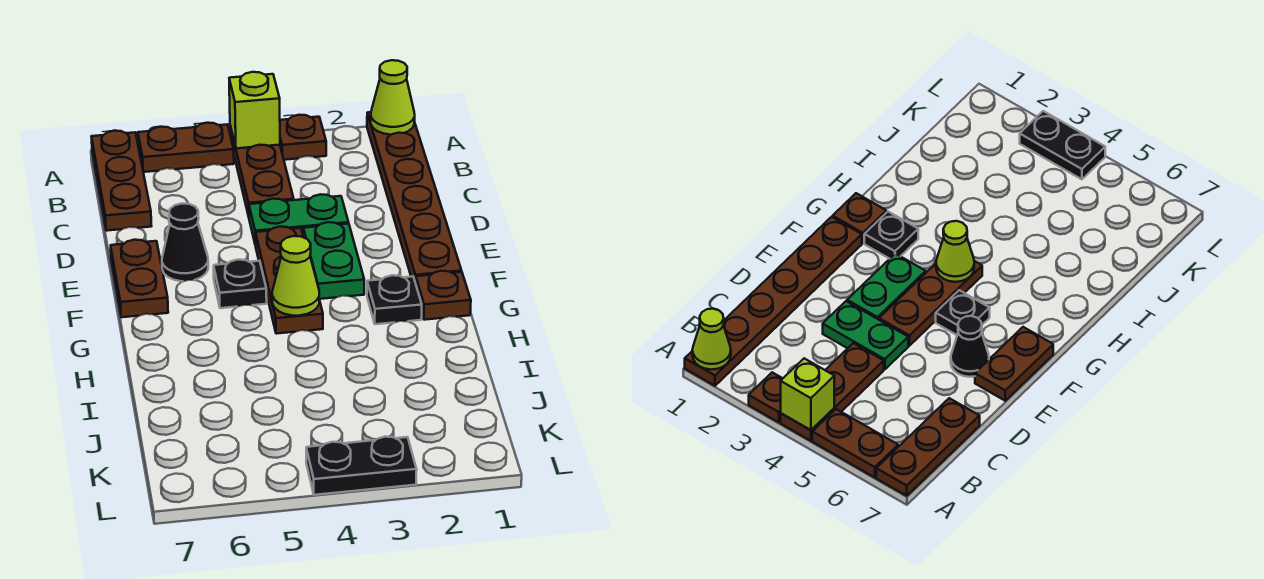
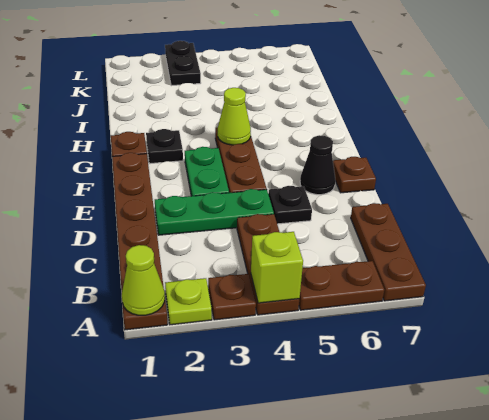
none -> lime 1x1 plate [165,278,212,325]
green 1x2 plate [249,194,349,245] -> green 1x3 plate [155,189,274,235]
brown 1x2 plate [111,240,168,317] -> brown 1x1 plate [333,157,376,193]
black 1x1 plate [214,260,267,308] -> black 1x1 plate moved to [268,186,312,224]
black 1x2 plate [306,437,417,495] -> black 1x2 plate turned to [165,41,201,86]

